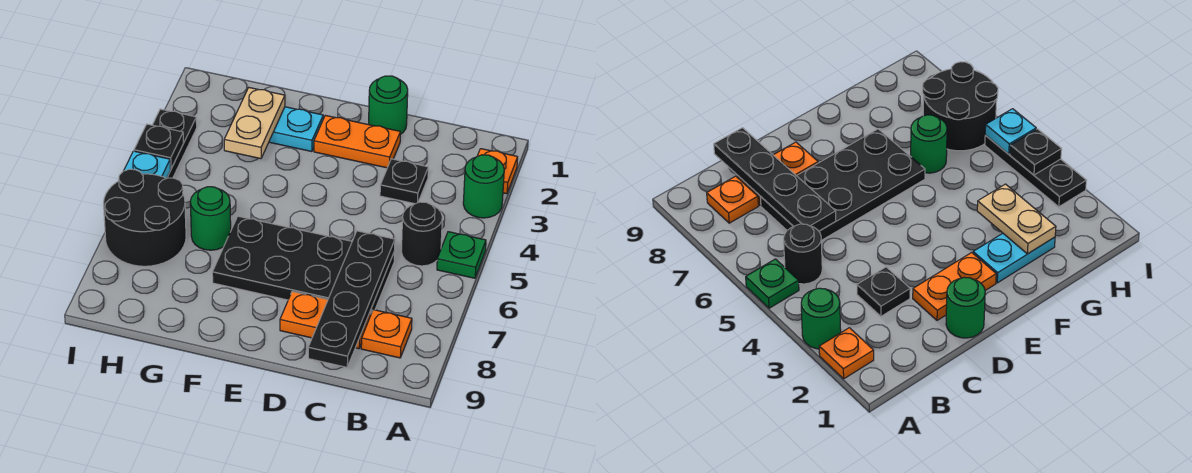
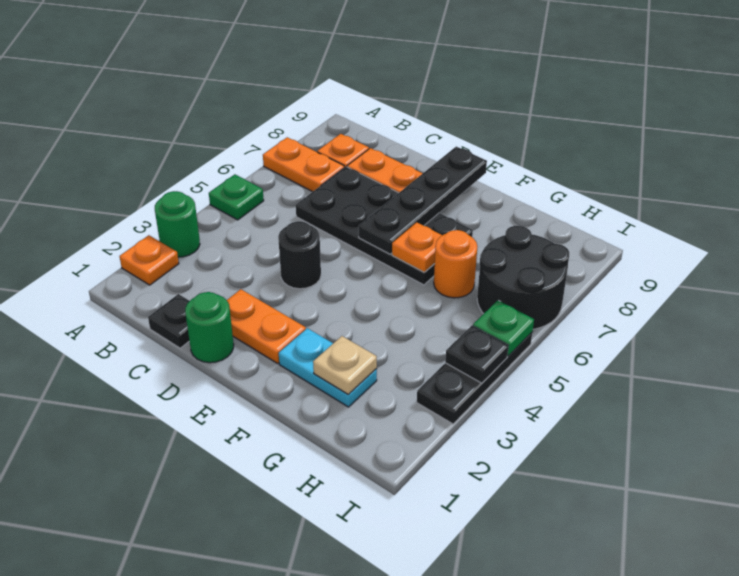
none -> orange 1x2 plate [263,137,345,192]
black 1x1 round brick [401,202,442,266] -> black 1x1 round brick moved to [278,221,321,289]
black 1x1 plate [380,159,428,204] -> black 1x1 plate moved to [148,294,189,348]
black 1x4 plate [308,231,395,367] -> black 1x4 plate moved to [359,147,487,254]
none -> orange 1x1 plate [392,222,442,272]
tan 1x2 plate [224,88,285,159] -> tan 1x1 plate [313,336,377,395]
green 1x1 round brick [190,187,231,250] -> orange 1x1 round brick [434,230,478,298]
cyan 1x1 plate [124,151,171,178] -> green 1x1 plate [473,300,534,356]

